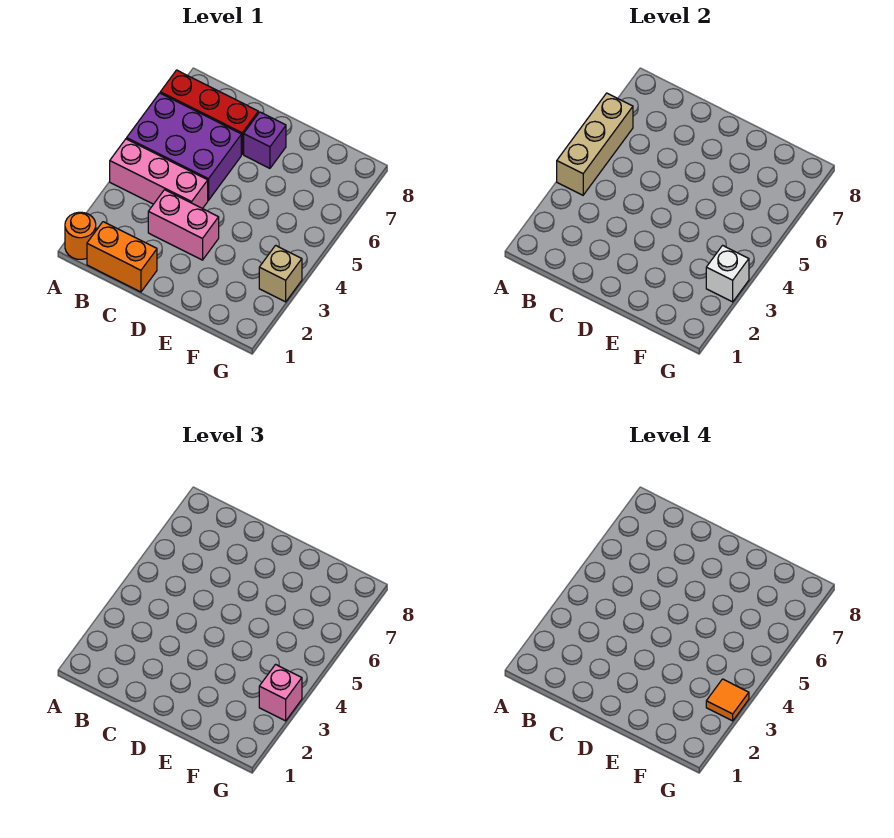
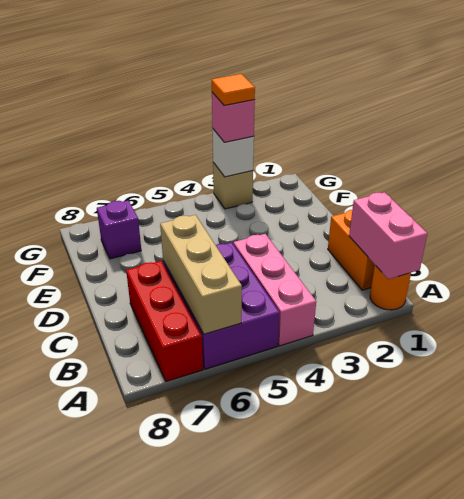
tan 1x3 brick [557,93,633,195] -> tan 1x3 brick turned to [160,215,242,334]
pink 1x2 brick [148,190,219,260] -> pink 1x2 brick moved to [349,192,427,279]
purple 1x1 brick [244,112,286,168] -> purple 1x1 brick moved to [97,201,141,259]

